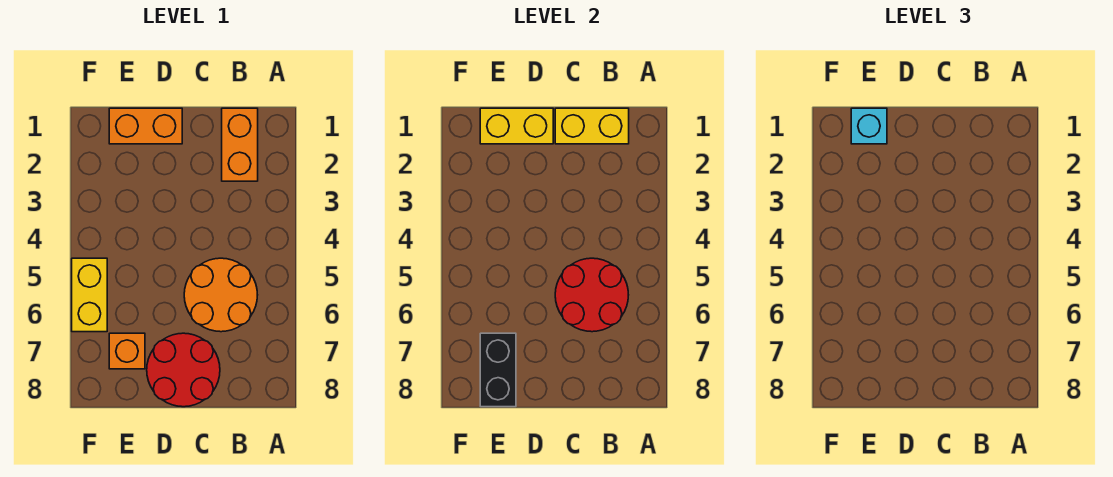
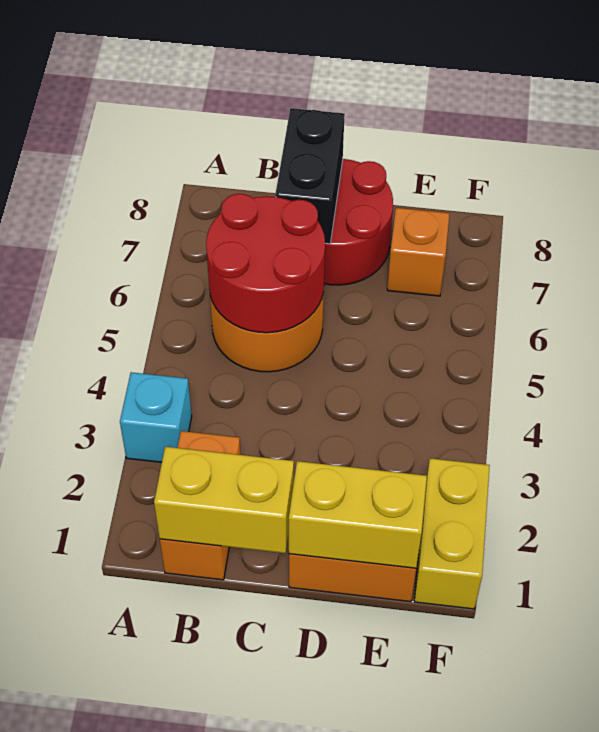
cyan 1x1 brick [851,108,887,144] -> cyan 1x1 brick moved to [120,372,192,462]
black 1x2 brick [480,333,516,407] -> black 1x2 brick moved to [275,108,345,244]
yellow 1x2 brick [72,258,107,332] -> yellow 1x2 brick moved to [414,458,490,609]

